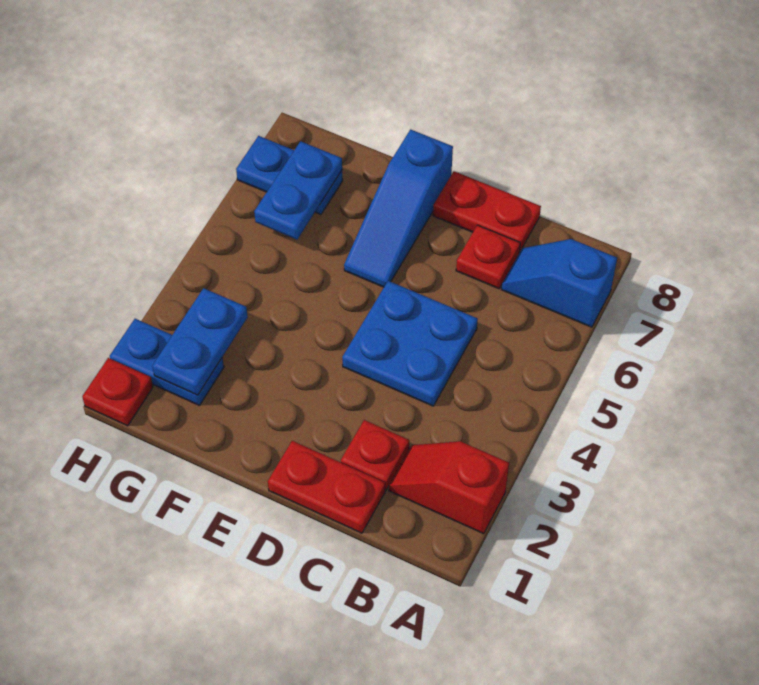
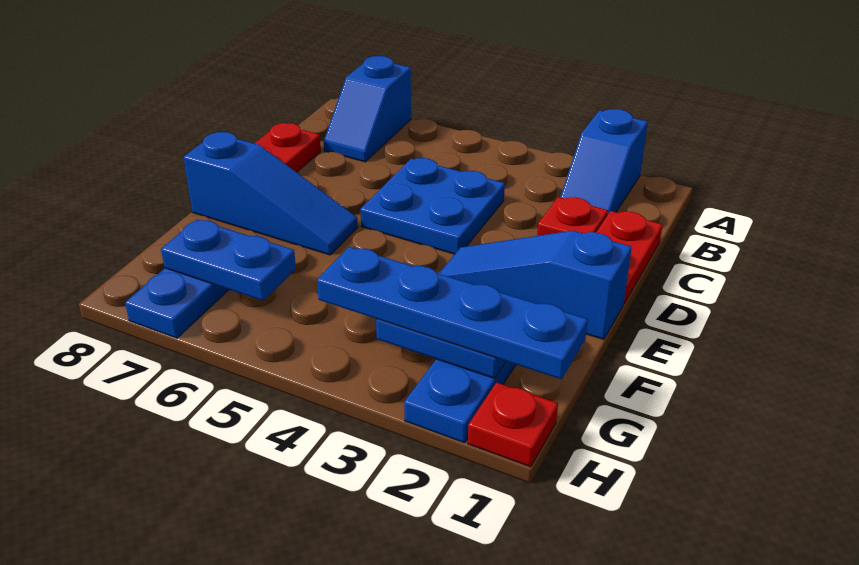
red 1x2 slope [389,441,509,534] -> blue 1x2 slope [560,109,648,215]
red 1x1 plate [456,225,520,289] -> none
none -> blue 1x3 slope [439,231,632,339]
none -> blue 1x4 plate [317,247,588,379]

